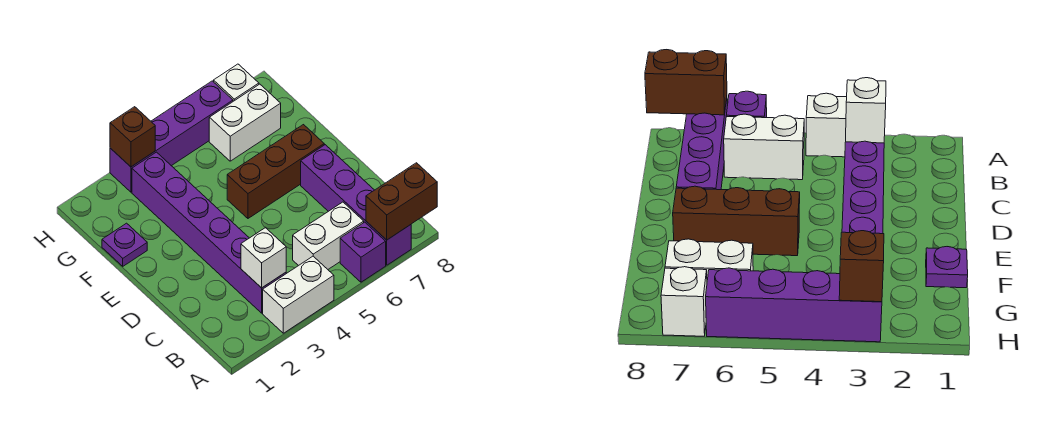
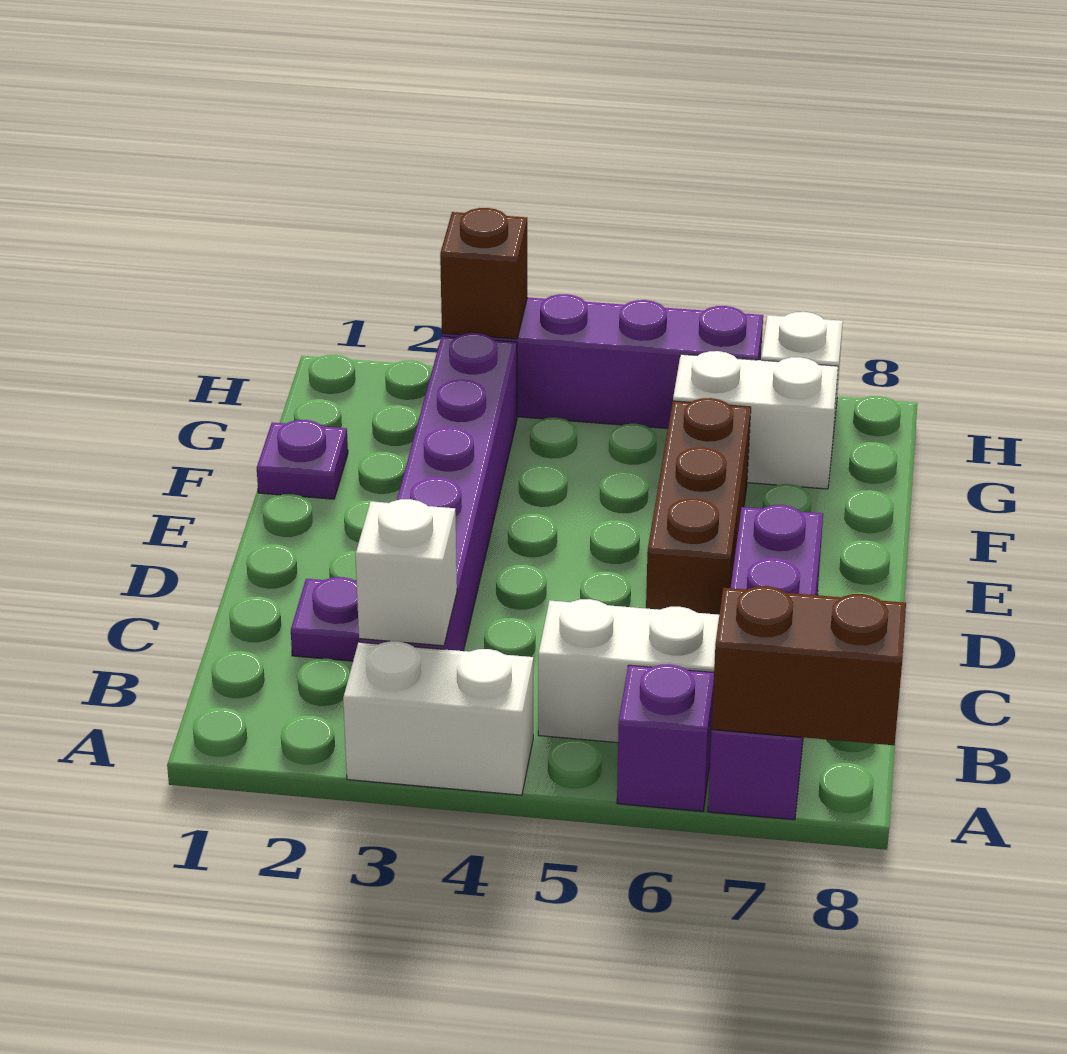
none -> purple 1x1 plate [291,577,359,661]
brown 1x3 brick [227,125,324,218] -> brown 1x3 brick turned to [646,398,751,615]

